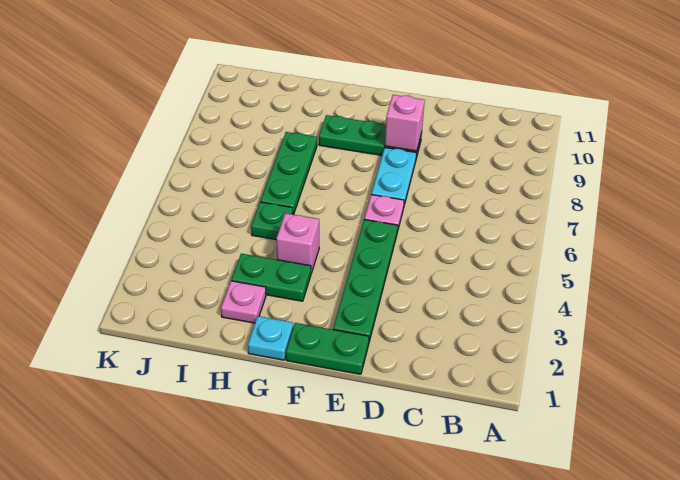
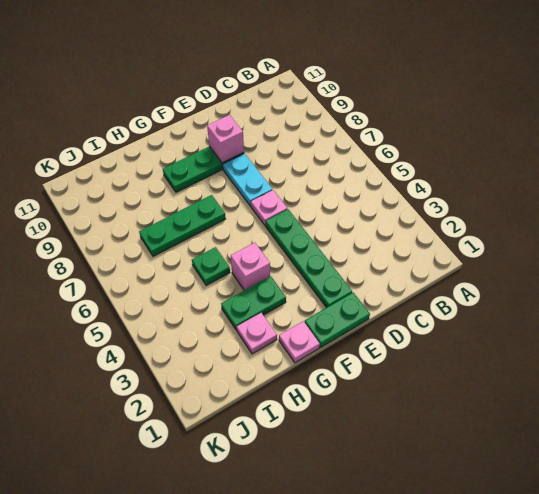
cyan 1x1 plate [248,316,293,360] -> pink 1x1 plate [279,321,320,363]
green 1x3 plate [260,132,317,215] -> green 1x3 plate turned to [139,195,226,256]

